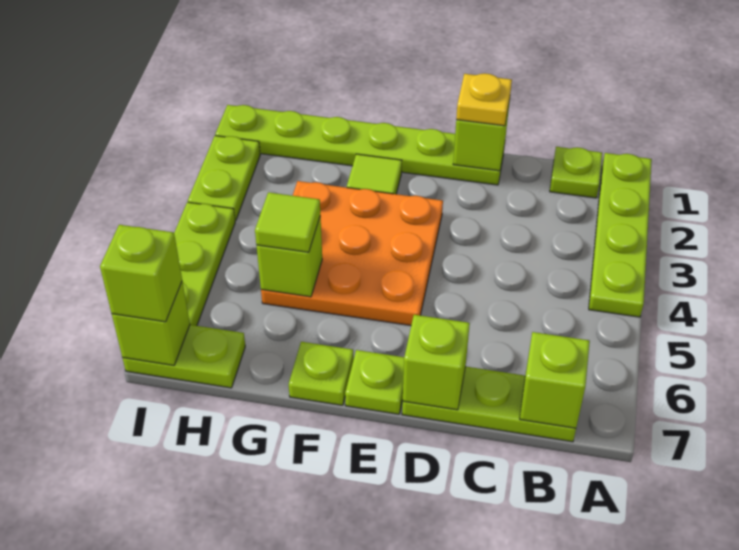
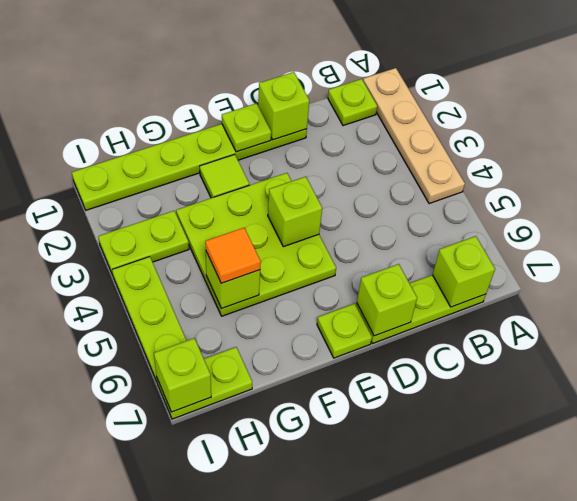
lime 1x4 plate [589,153,652,317] -> tan 1x4 plate [363,68,465,204]
yellow 1x1 plate [456,73,512,126] -> none
orange 3x3 plate [261,181,443,326] -> lime 3x3 plate [176,173,336,316]
lime 1x1 plate [289,342,354,405] -> lime 1x1 plate moved to [222,103,271,152]
lime 1x1 tile [255,192,320,252] -> orange 1x1 tile [205,228,261,283]
lime 1x2 plate [188,136,260,221] -> lime 1x2 plate turned to [98,211,189,275]
lime 1x1 brick [100,225,182,322] -> lime 1x1 brick moved to [268,177,322,247]

